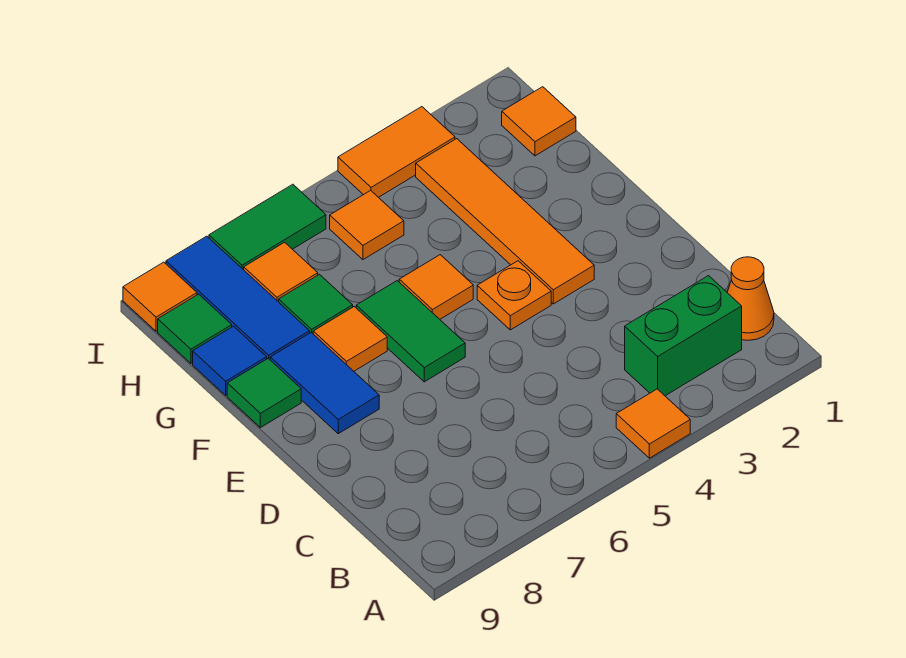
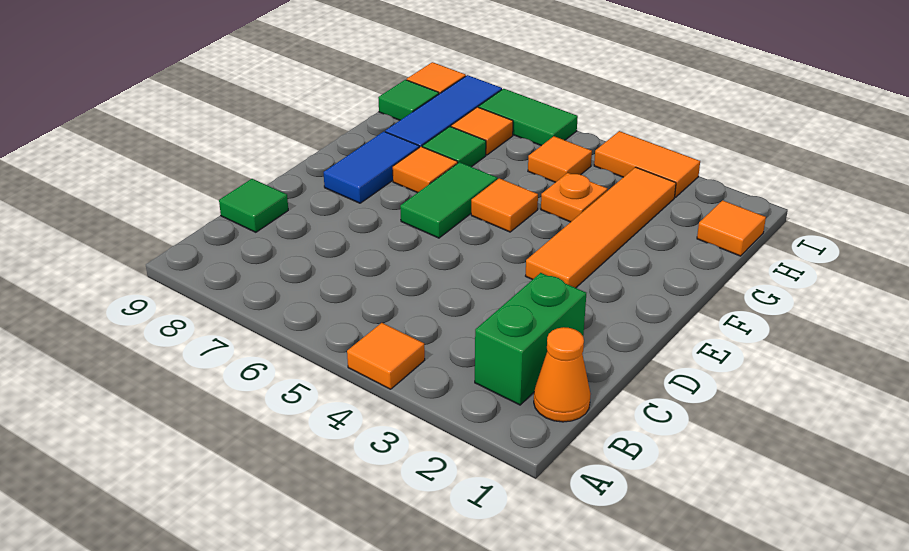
green 1x2 brick [625,276,742,396] -> green 1x2 brick turned to [475,273,586,405]
orange 1x1 plate [477,261,551,330] -> orange 1x1 plate moved to [541,173,607,222]
green 1x1 tile [227,358,301,428] -> green 1x1 tile moved to [219,179,288,232]
blue 1x1 tile [193,326,267,395] -> none

